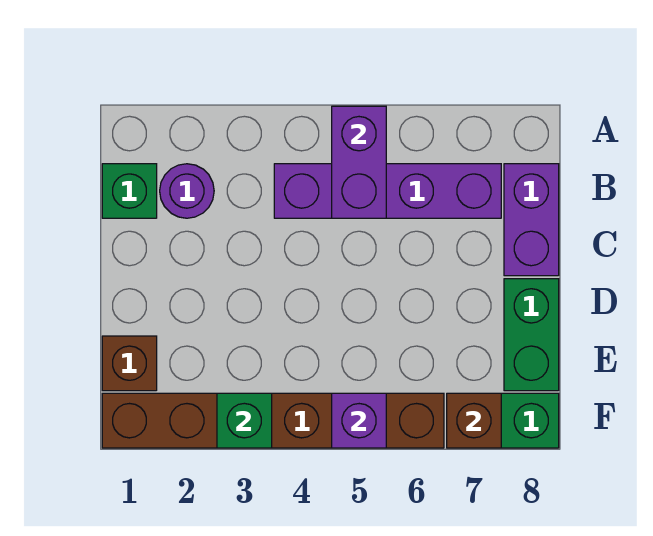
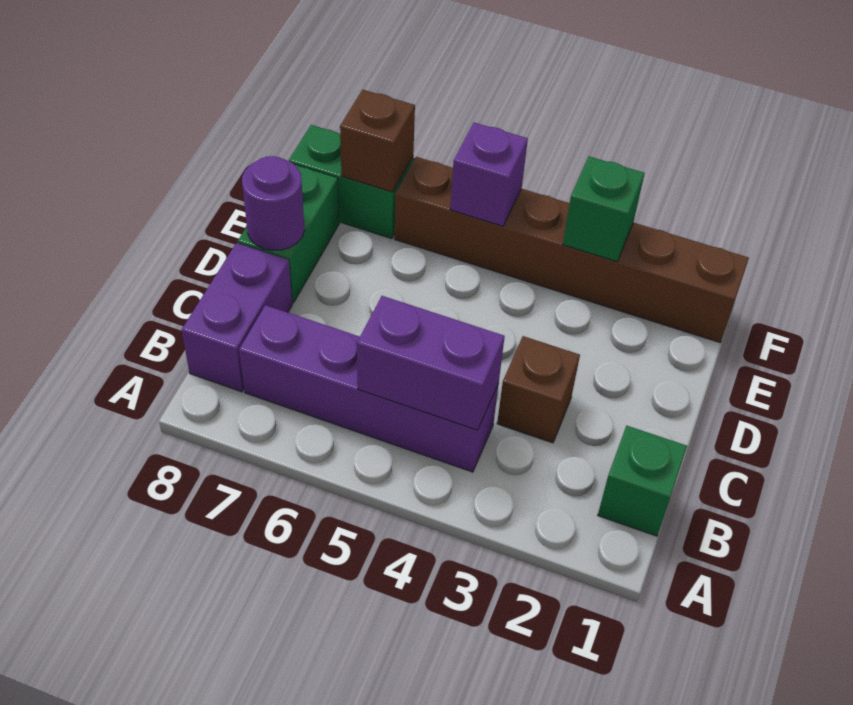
purple 1x2 brick [332,106,386,218] -> purple 1x2 brick turned to [357,296,505,430]
purple 1x1 round brick [160,164,214,218] -> purple 1x1 round brick moved to [242,156,305,250]
brown 1x1 brick [102,336,157,391] -> brown 1x1 brick moved to [497,336,580,443]

